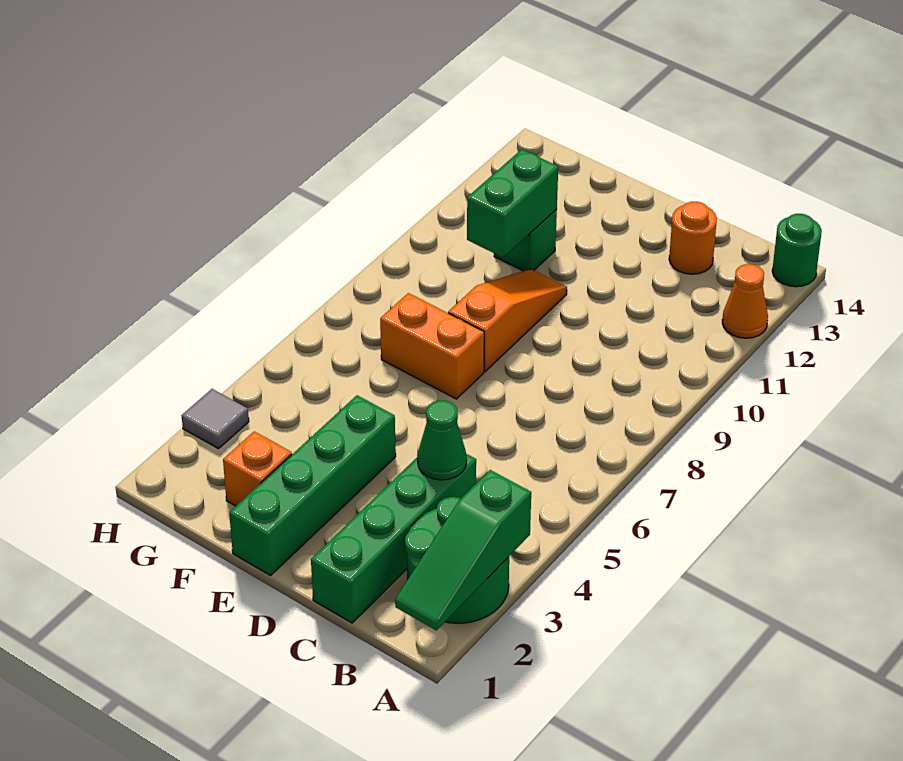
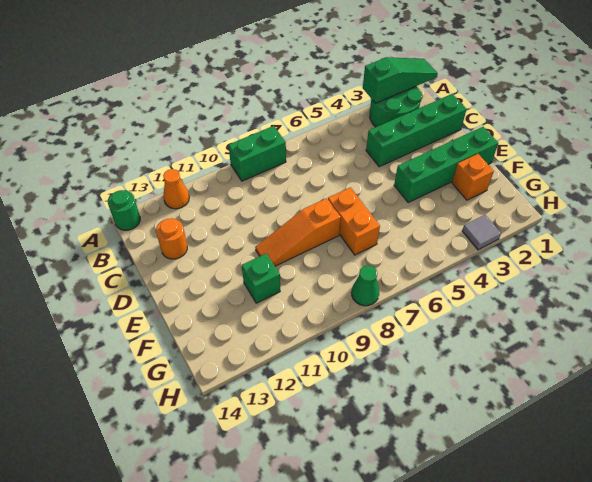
green 1x1 cone [417,401,467,480] -> green 1x1 cone moved to [352,265,379,306]
green 1x2 brick [467,149,558,257] -> green 1x2 brick moved to [228,126,286,181]

